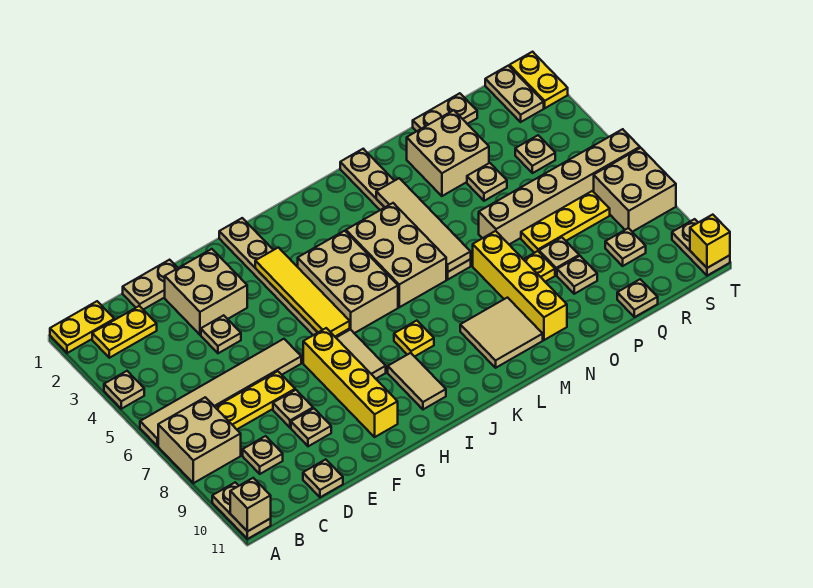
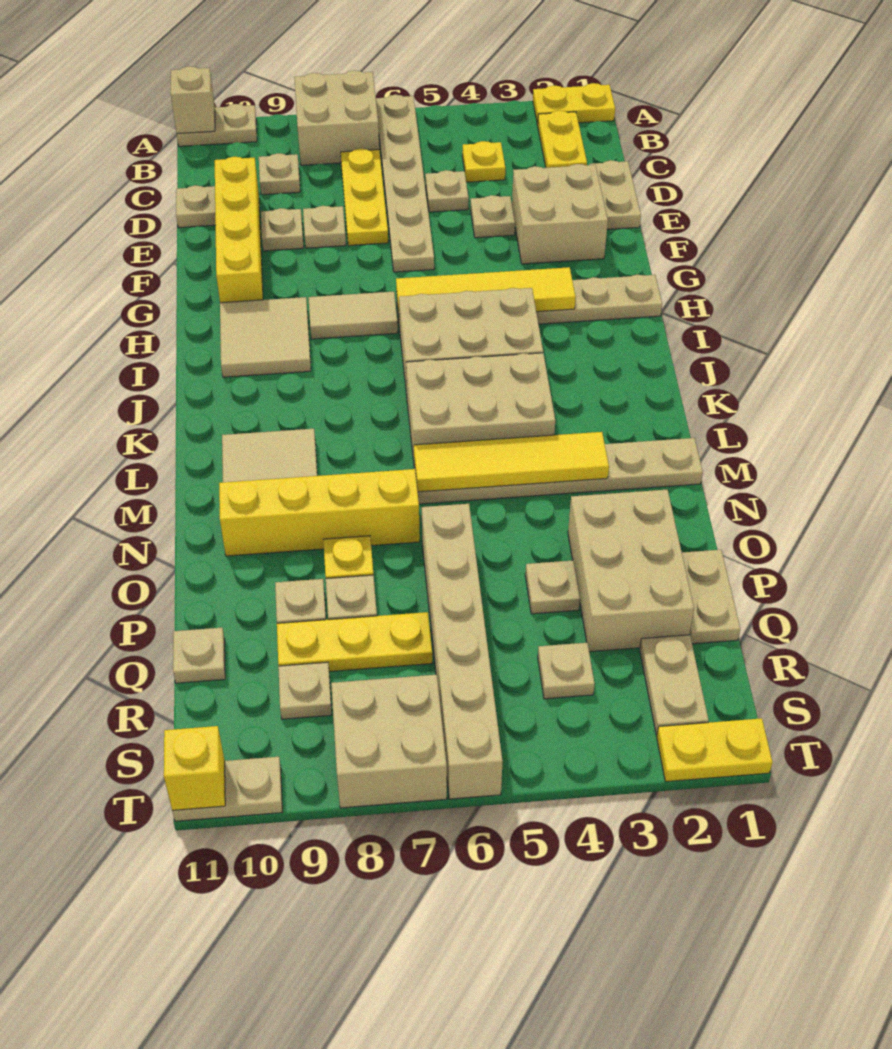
yellow 1x2 plate [50,301,114,353] -> yellow 1x2 plate turned to [533,83,615,125]
tan 1x1 plate [104,371,144,409] -> tan 1x1 plate moved to [425,170,469,212]
tan 1x6 tile [140,339,301,446] -> tan 1x6 plate [376,95,434,272]
yellow 1x4 brick [303,328,398,437] -> yellow 1x4 brick turned to [215,157,263,303]
tan 1x2 tile [388,353,446,409] -> tan 2x2 tile [220,297,311,377]
yellow 1x1 plate [394,321,434,357] -> yellow 1x1 plate moved to [462,141,505,182]
tan 1x4 tile [376,178,471,272] -> yellow 1x4 tile [414,432,609,492]
tan 2x2 brick [407,110,489,196] -> tan 2x3 brick [568,490,694,652]
yellow 1x3 plate [521,191,610,253] -> yellow 1x3 plate turned to [277,612,432,672]
tan 1x2 plate [485,66,544,122] -> tan 1x2 plate turned to [640,635,709,735]

